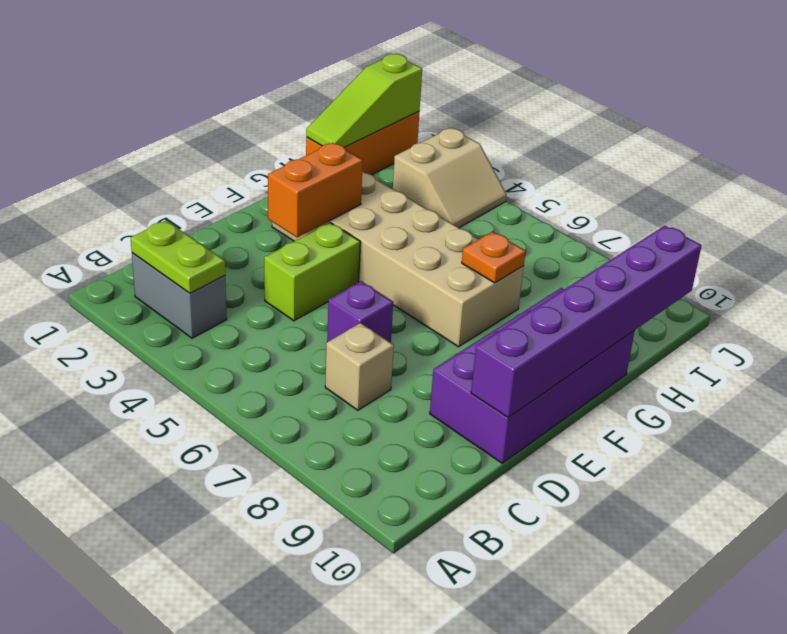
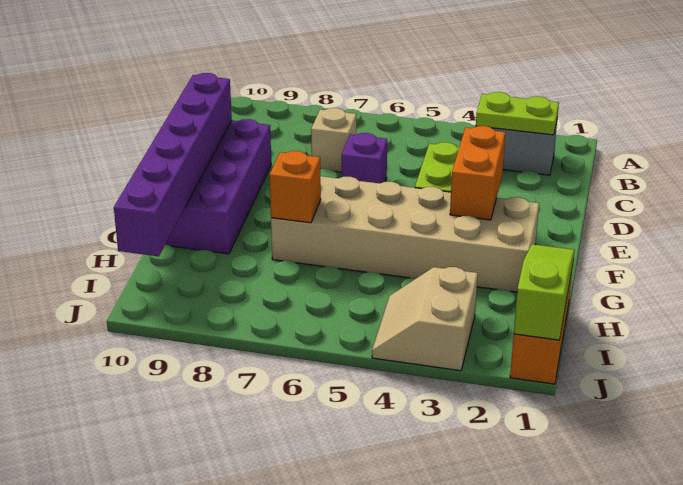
orange 1x1 plate [462,232,526,283] -> orange 1x1 brick [270,151,321,223]

